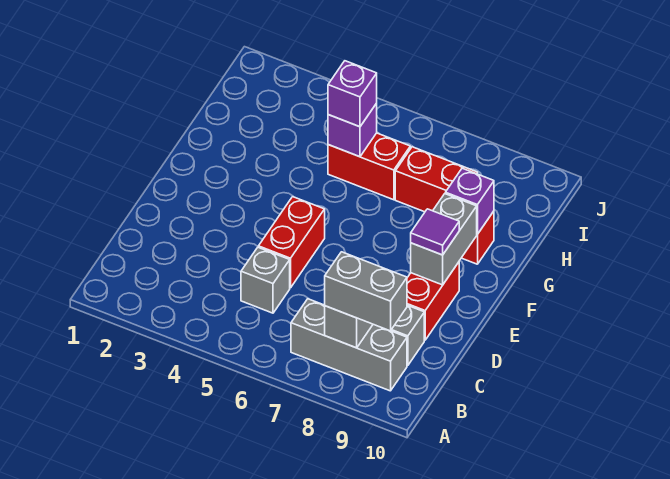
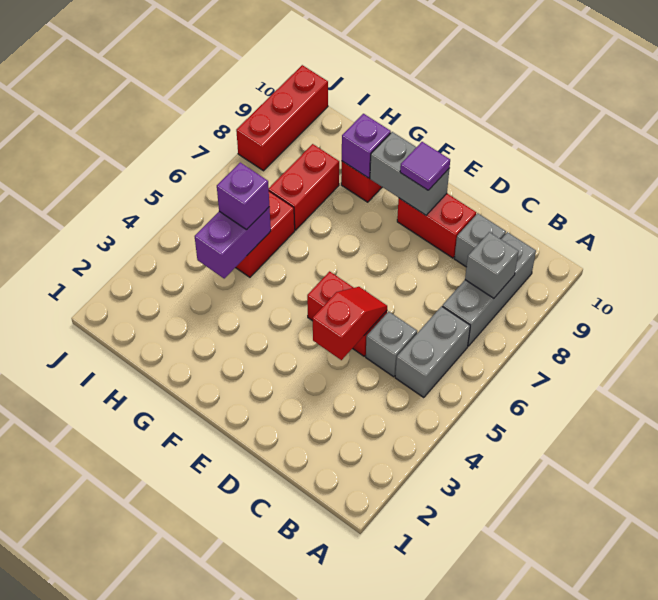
grey 1x2 brick [325,252,407,331] -> grey 1x2 brick moved to [395,306,470,398]
none -> red 1x2 slope [313,287,387,360]
purple 1x1 brick [328,103,377,157] -> purple 1x2 brick [195,207,271,278]
none -> red 1x3 brick [236,65,328,171]

